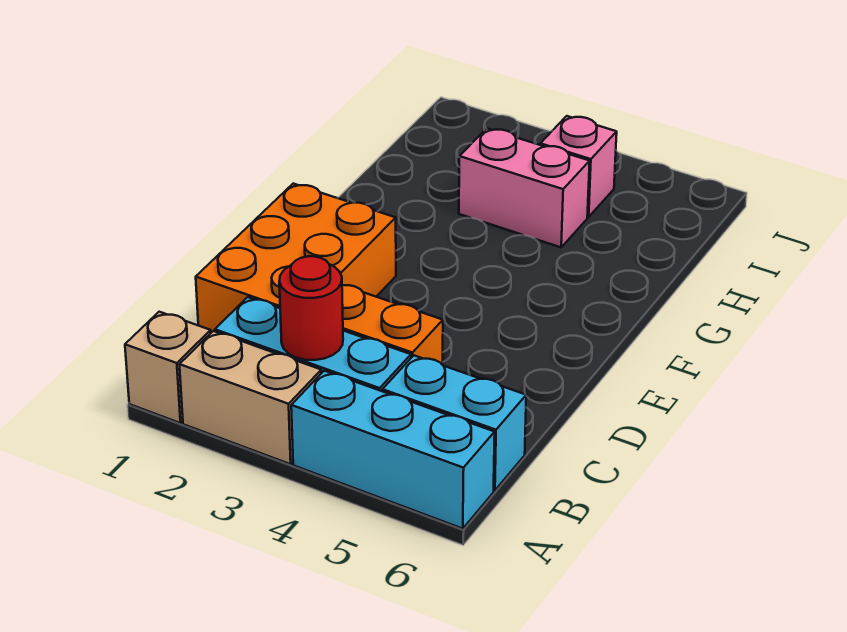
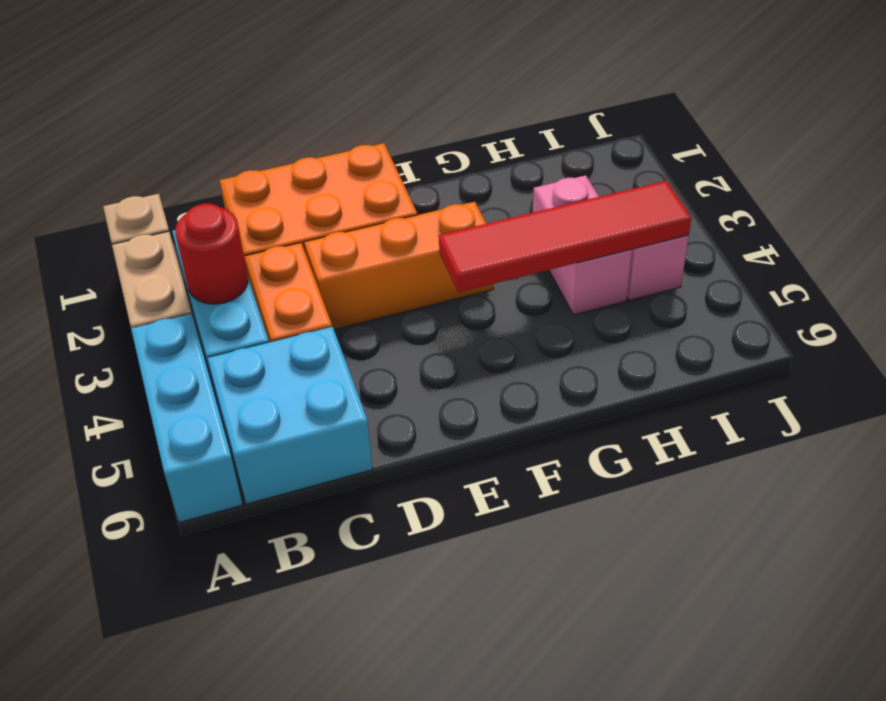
cyan 1x2 brick [382,356,526,490] -> cyan 2x2 brick [208,327,373,504]
none -> orange 1x3 brick [304,202,494,329]
none -> red 1x4 tile [439,181,692,292]

